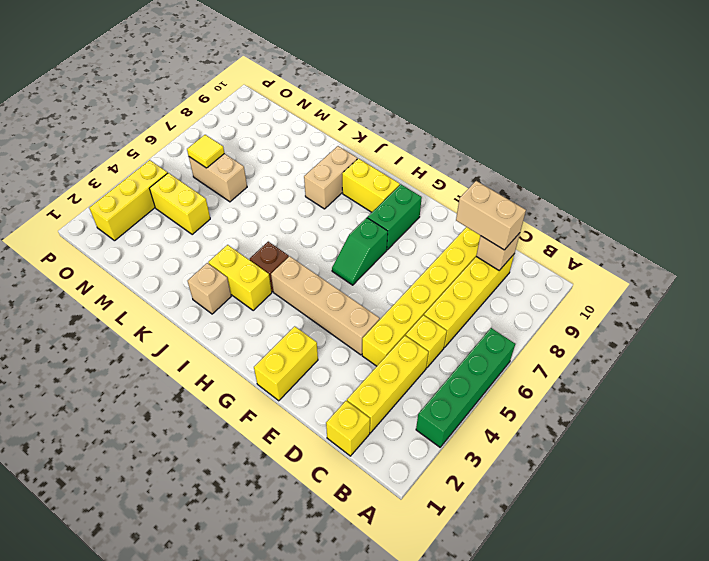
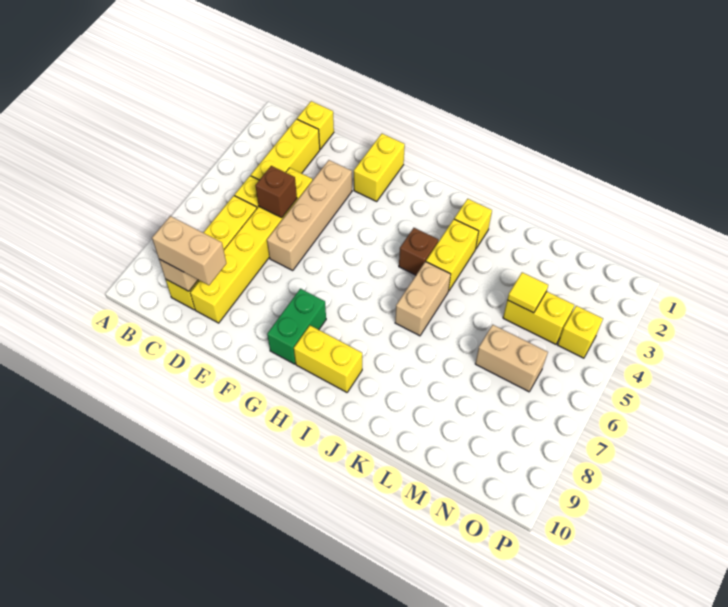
green 1x4 brick [416,328,515,447] -> none
none -> brown 1x1 brick [255,166,297,218]
tan 1x4 brick [271,256,380,355] -> tan 1x4 brick turned to [267,160,352,270]
green 1x2 slope [332,218,388,285] -> none
yellow 1x2 brick [208,245,272,311] -> yellow 1x2 brick turned to [426,219,479,291]
tan 1x1 brick [188,263,231,314] -> yellow 1x1 brick [454,199,492,248]
tan 1x2 brick [304,146,357,209] -> tan 1x2 brick moved to [395,262,451,336]
yellow 1x1 tile [187,135,224,168] -> yellow 1x1 tile moved to [507,272,548,313]
yellow 1x3 brick [89,160,167,241] -> yellow 1x1 brick [558,306,603,358]

